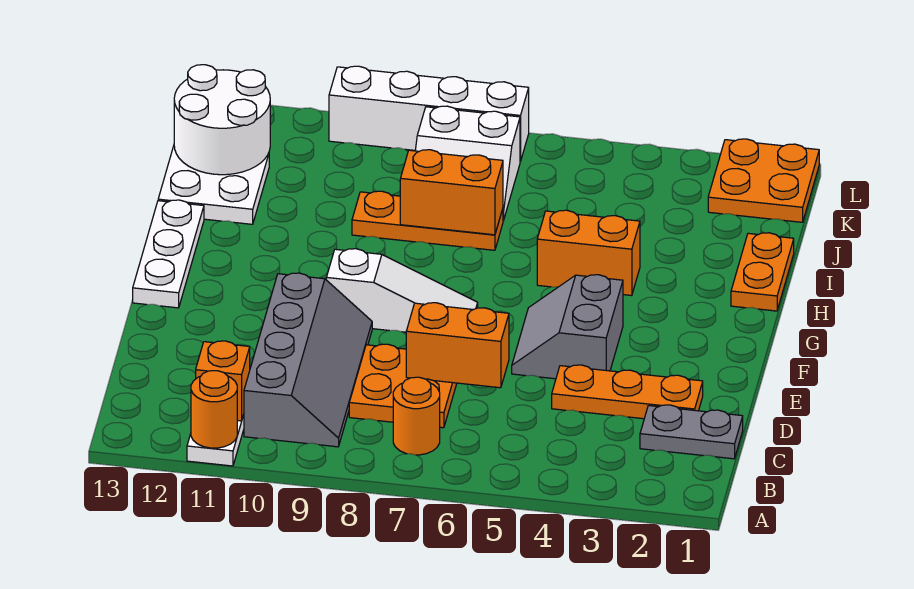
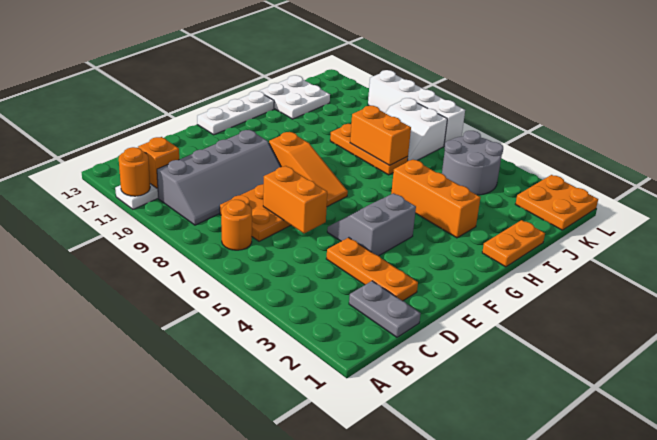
white 1x3 slope [326,249,478,332] -> orange 1x3 slope [269,132,348,207]
orange 1x2 brick [537,210,640,296] -> orange 1x3 brick [391,160,481,238]
none -> grey 2x2 round brick [442,131,503,195]
white 2x2 round brick [174,65,270,175] -> none

